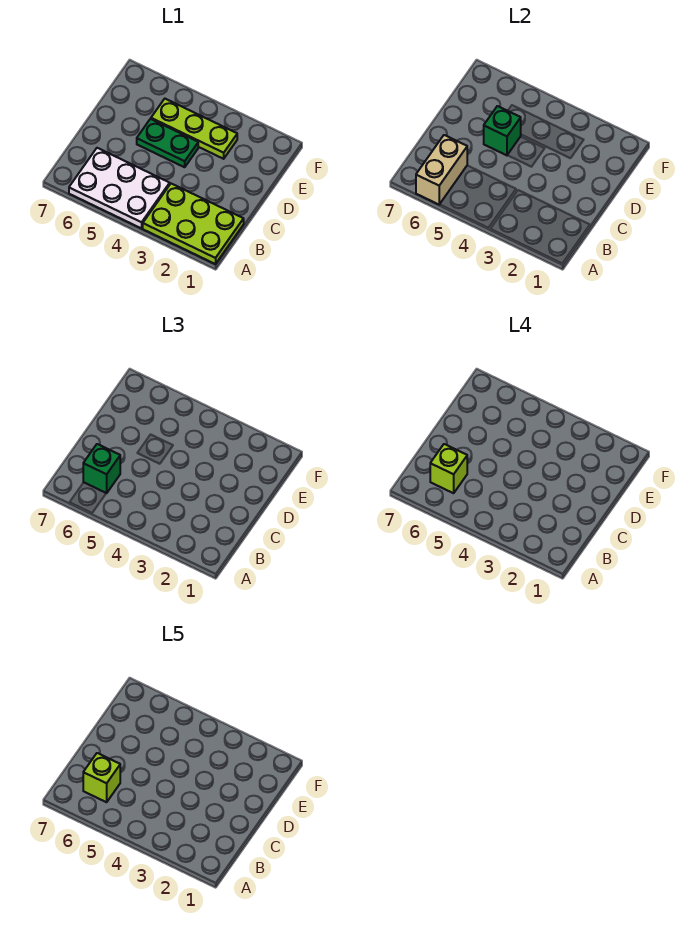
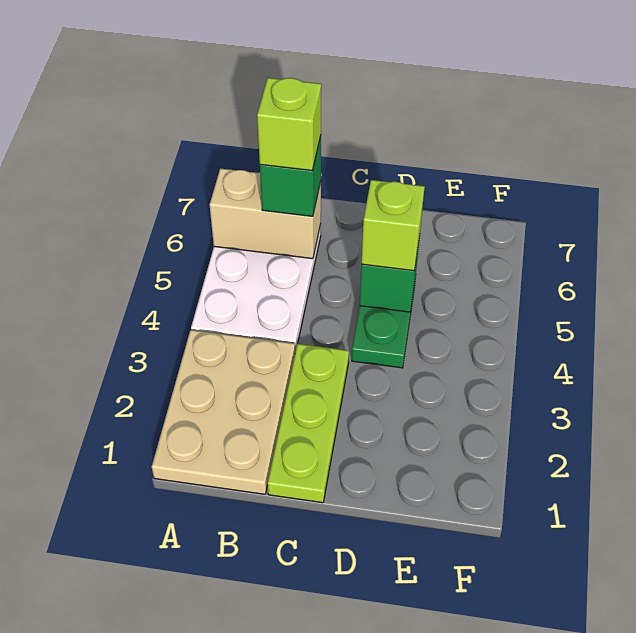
lime 2x3 plate [143,184,244,264] -> tan 2x3 plate [152,330,295,494]
lime 1x1 brick [83,753,120,802] -> lime 1x1 brick moved to [361,180,425,271]
lime 1x3 plate [151,99,237,159] -> lime 1x3 plate moved to [268,344,349,503]

